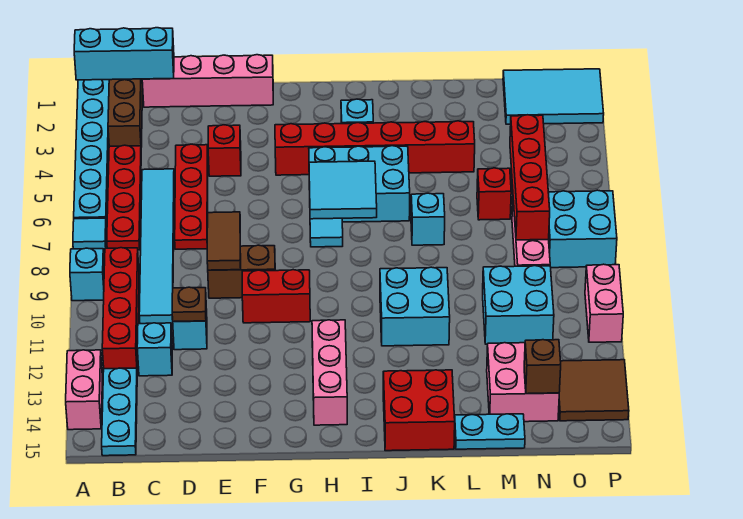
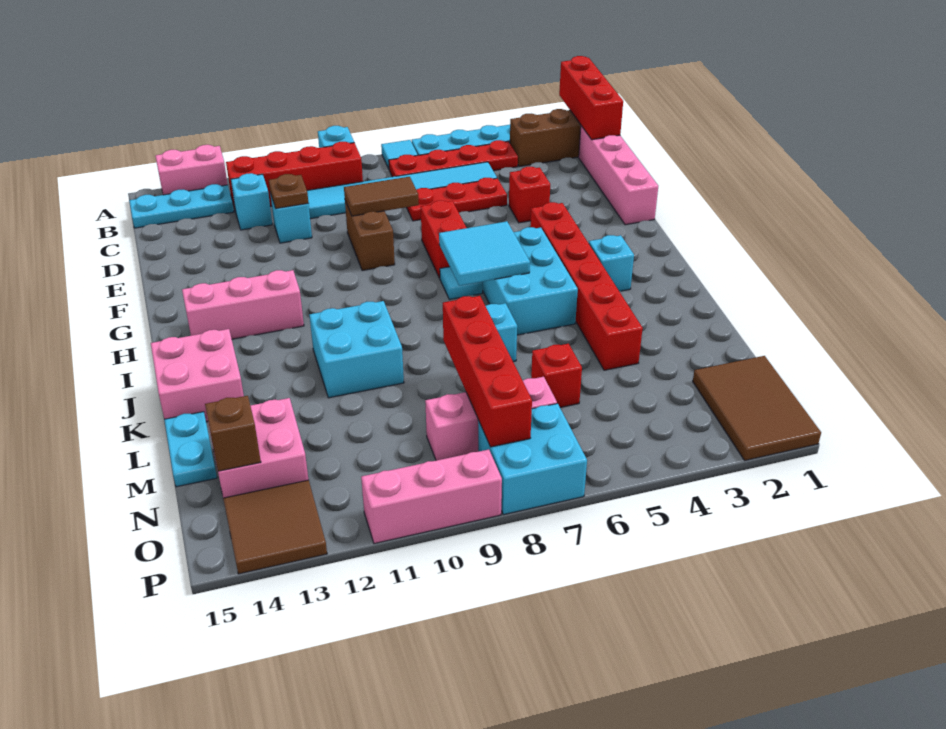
cyan 1x3 brick [74,28,174,80] -> red 1x3 brick [559,56,623,140]
red 1x4 plate [175,144,208,249] -> red 1x3 plate [406,178,507,221]
red 1x2 brick [242,270,310,323] -> red 1x2 brick moved to [421,201,466,278]
red 2x2 brick [383,370,455,451] -> pink 2x2 brick [151,329,244,422]
cyan 2x2 brick [483,266,554,344] -> none
cyan 2x3 tile [503,69,604,124] -> brown 2x3 tile [693,356,821,460]
red 1x4 brick [510,115,550,240] -> red 1x4 brick turned to [443,296,532,447]
pink 1x2 brick [585,264,623,342] -> pink 1x3 brick [361,449,502,544]

